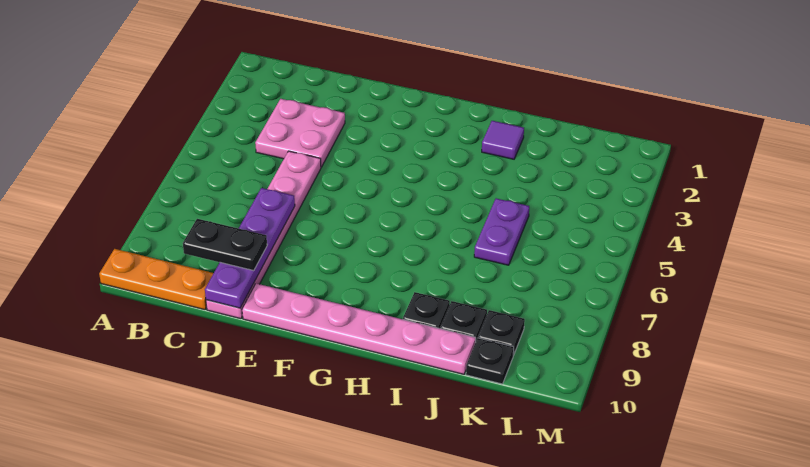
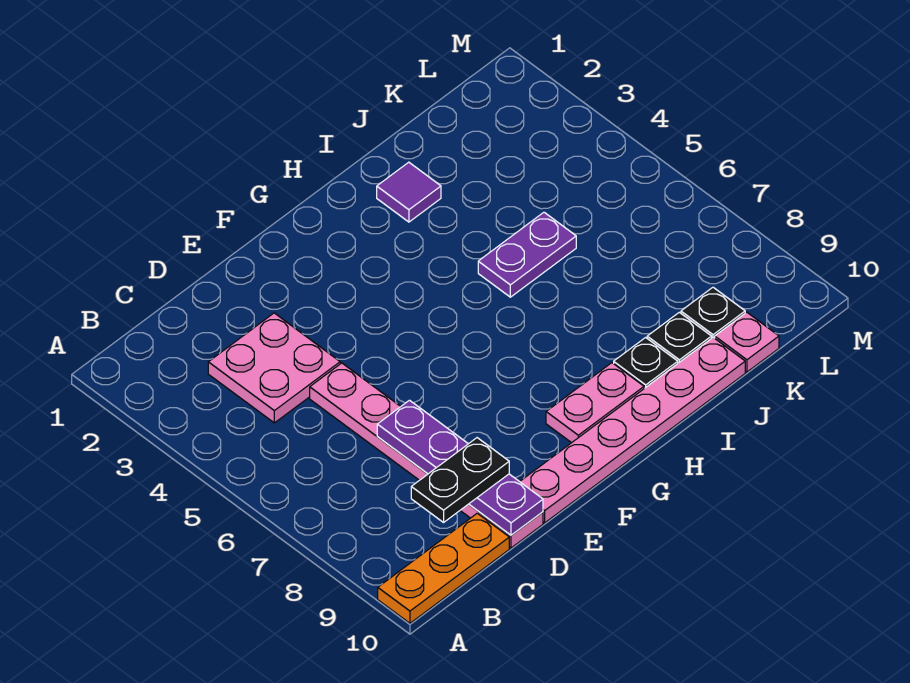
none -> pink 1x2 plate [546,363,644,443]
purple 1x2 plate [474,198,529,265] -> purple 1x2 plate turned to [478,212,576,297]
black 1x1 plate [466,338,514,384] -> pink 1x1 plate [715,312,779,372]

